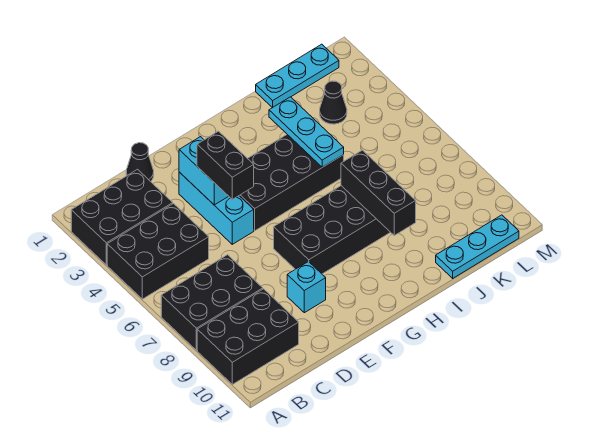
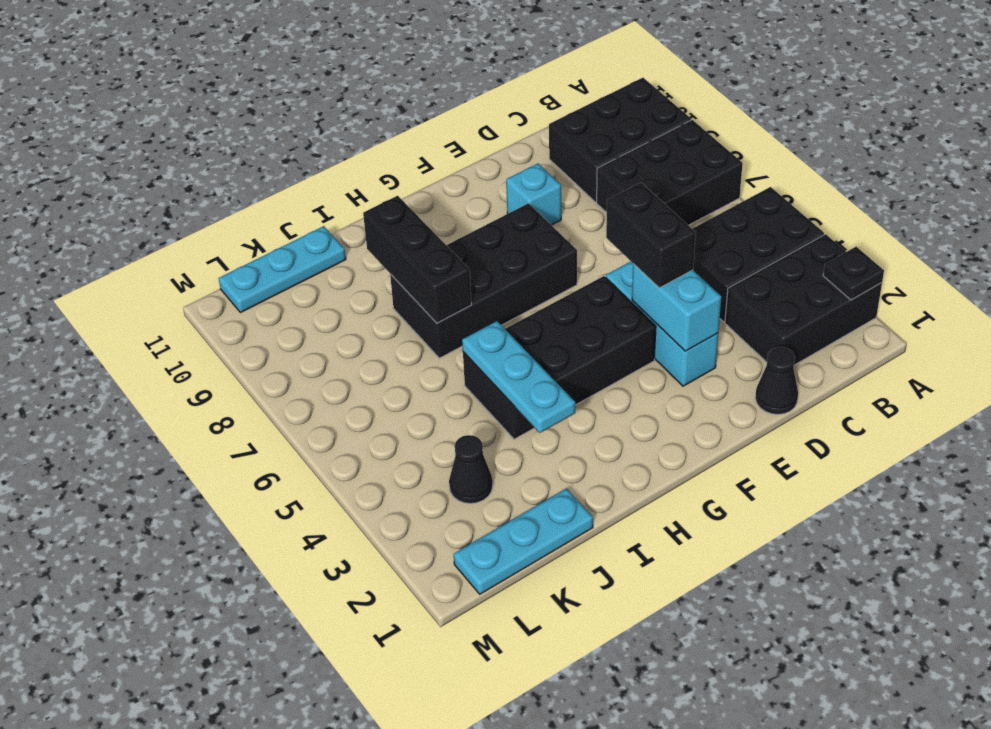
none -> black 1x1 plate [823,247,884,300]

